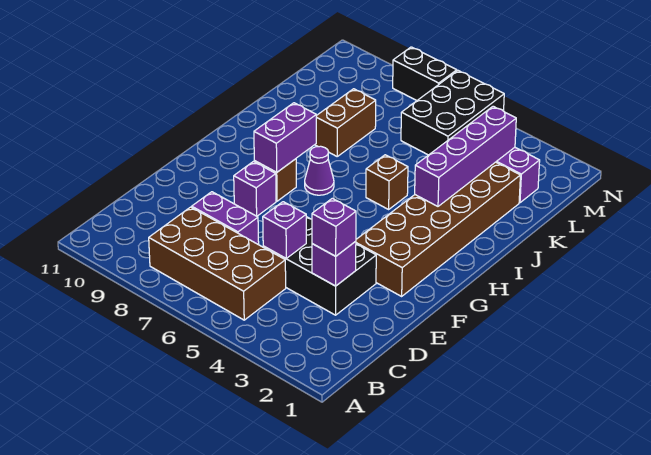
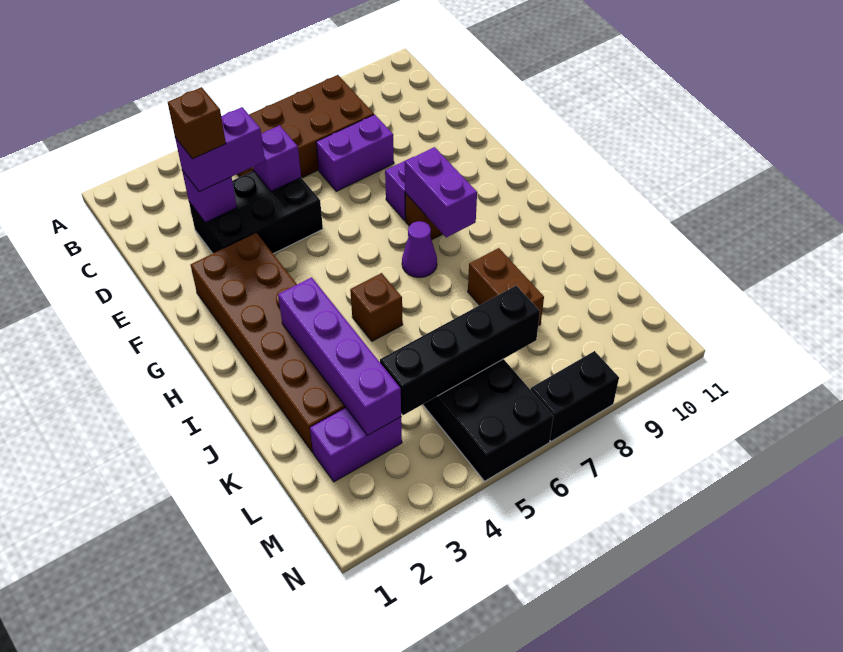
purple 1x1 brick [312,198,356,256] -> purple 1x2 brick [175,107,265,192]
none -> brown 1x1 brick [168,87,226,159]
none -> black 1x4 brick [380,286,540,415]

